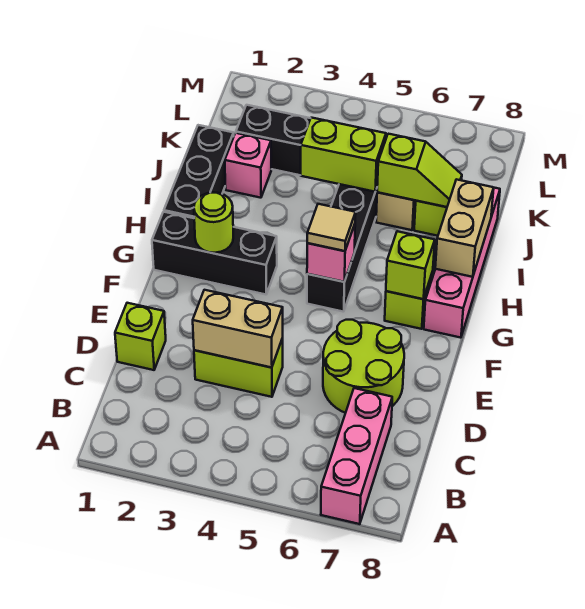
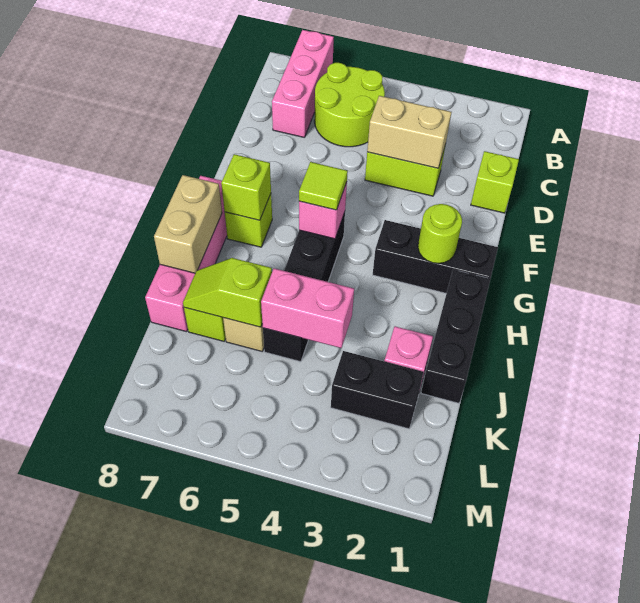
lime 2x2 round brick [323,320,404,413] -> lime 2x2 round brick moved to [314,63,385,147]
tan 1x1 tile [307,204,356,251] -> lime 1x1 tile [299,162,348,210]
lime 1x2 brick [301,118,386,192] -> pink 1x2 brick [261,268,354,348]

